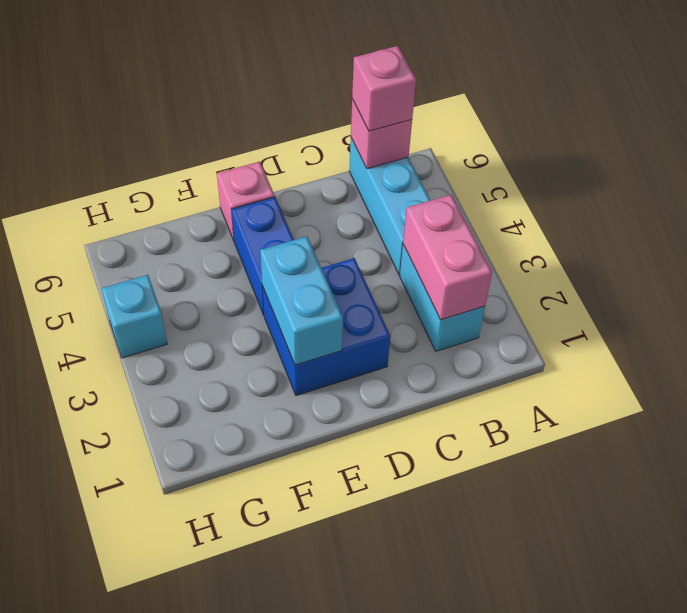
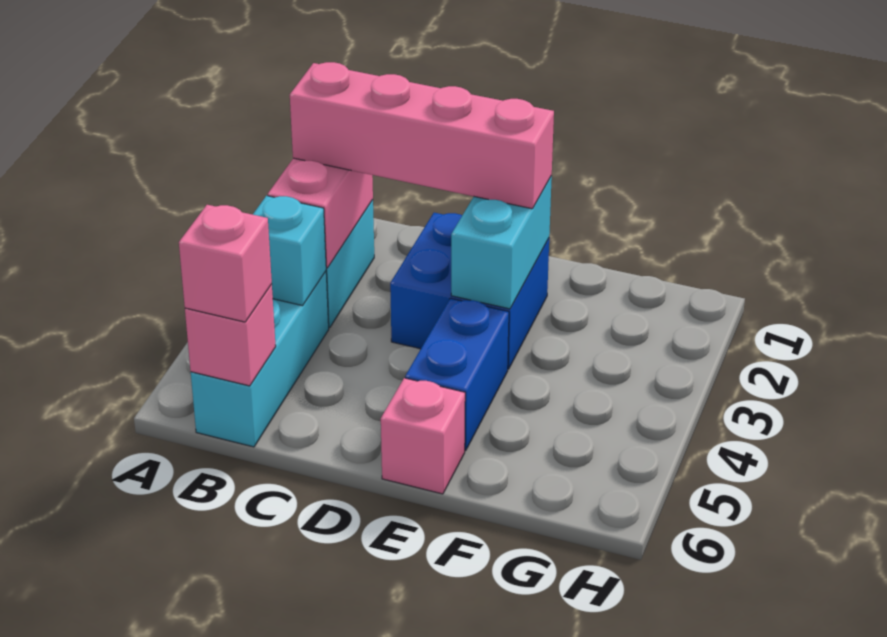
none -> pink 1x4 brick [290,62,554,209]
cyan 1x1 brick [101,275,167,358] -> cyan 1x1 brick moved to [253,196,326,306]

